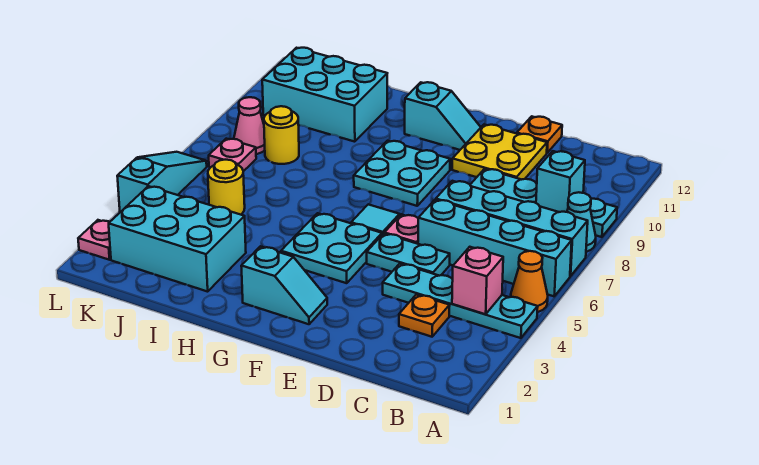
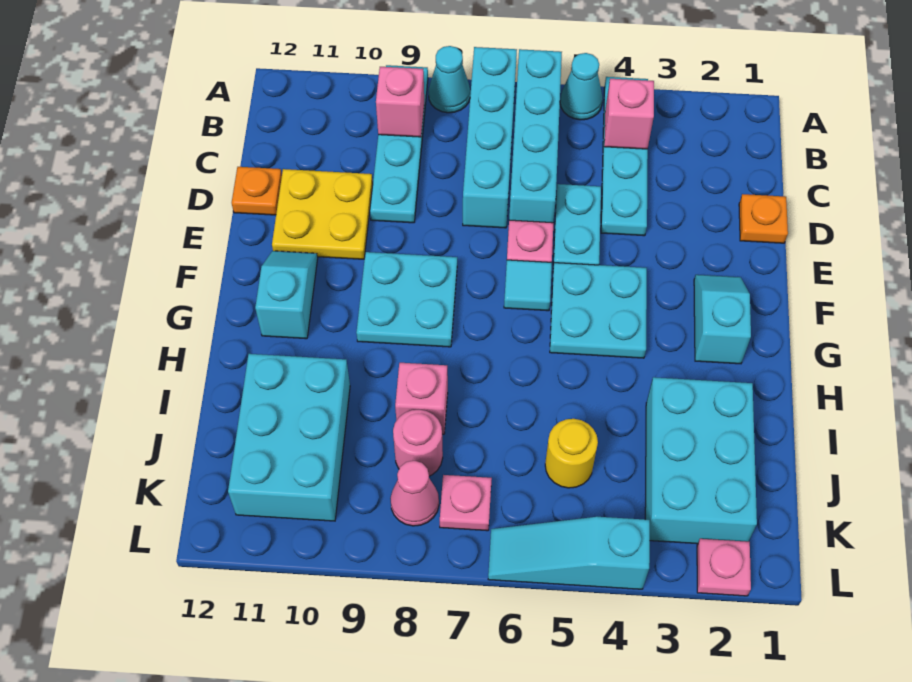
orange 1x1 cone [511,251,548,312] -> cyan 1x1 cone [560,53,603,120]
cyan 1x1 brick [536,151,585,212] -> pink 1x1 brick [376,67,424,137]
orange 1x1 plate [399,294,450,337] -> orange 1x1 plate moved to [739,194,788,243]
none -> pink 1x1 brick [395,363,448,434]
yellow 1x1 round brick [264,106,299,164] -> pink 1x1 round brick [393,410,443,476]

